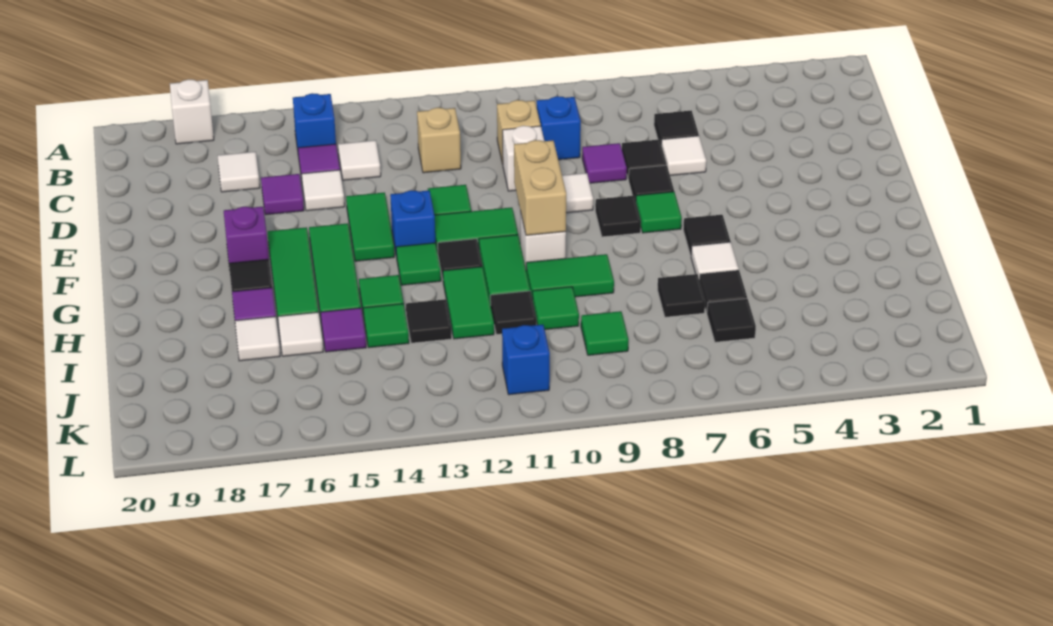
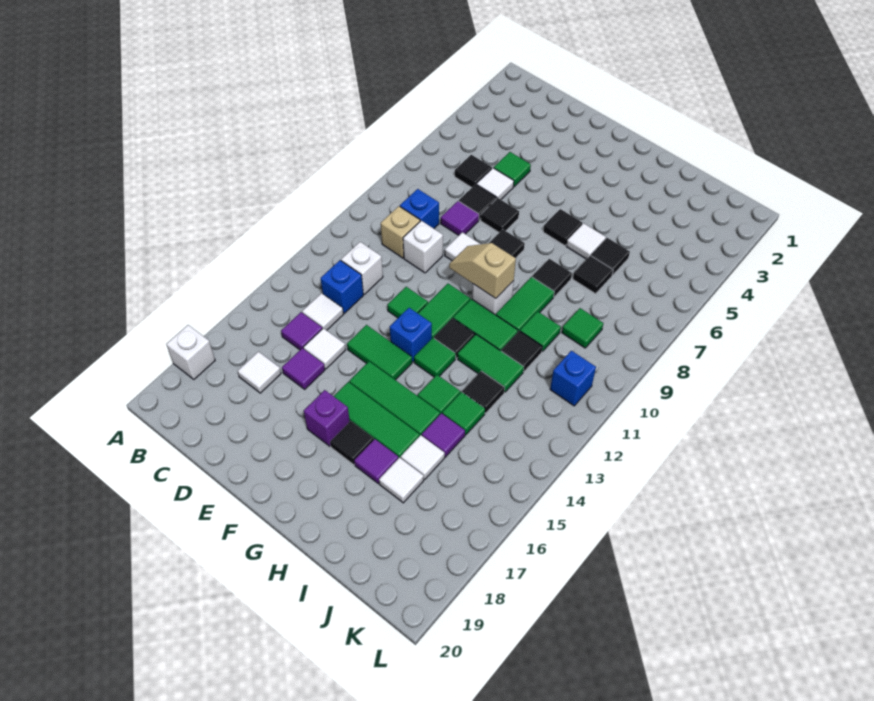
blue 1x1 brick [293,93,336,157] -> blue 1x1 brick moved to [321,260,363,313]
tan 1x1 brick [417,108,461,173] -> white 1x1 brick [341,242,383,294]
green 1x1 tile [636,192,682,233] -> green 1x1 tile moved to [494,152,531,187]
tan 1x2 brick [514,140,566,235] -> tan 1x2 slope [449,243,516,299]
black 1x1 tile [707,299,756,342] -> black 1x1 tile moved to [532,259,572,297]

